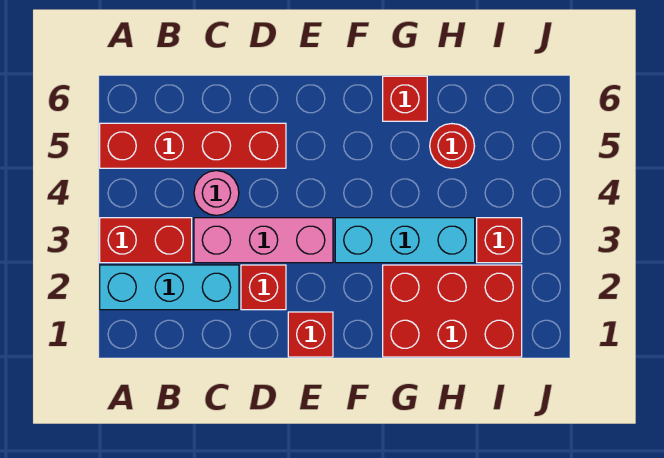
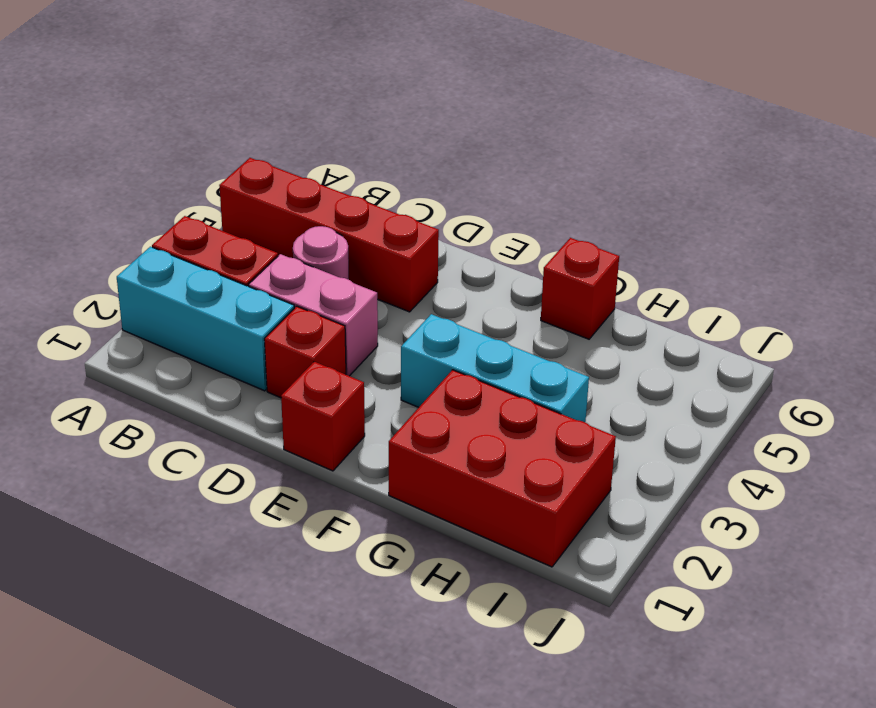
pink 1x3 brick [194,218,333,263] -> pink 1x2 brick [249,254,378,376]
red 1x1 round brick [430,124,474,168] -> none
red 1x1 brick [477,218,522,263] -> none

